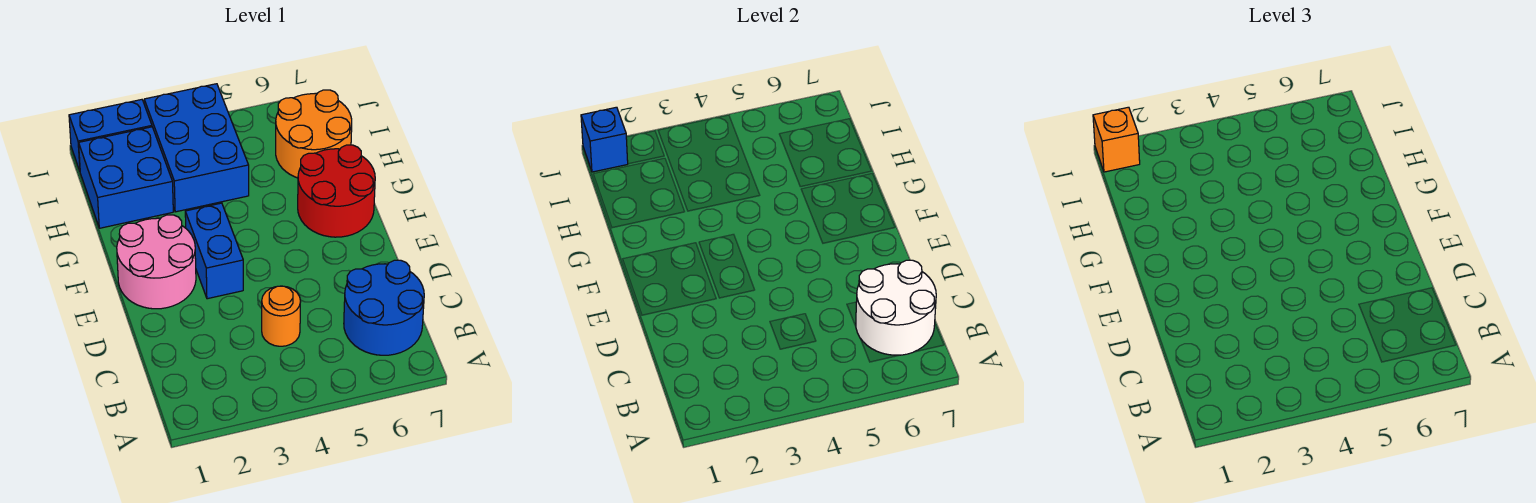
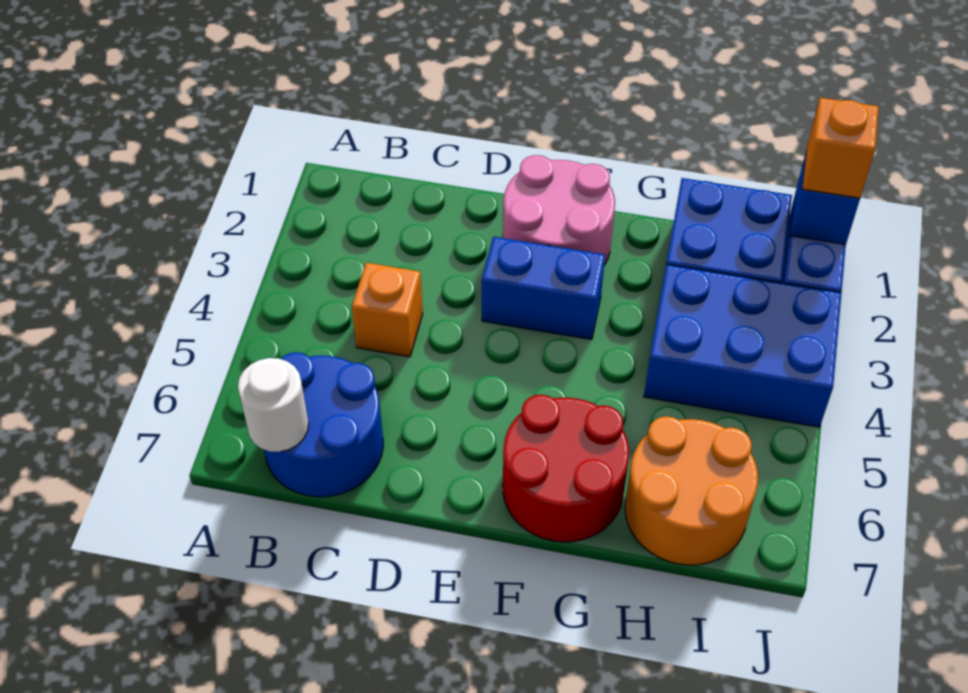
white 2x2 round brick [856,260,936,355] -> white 1x1 round brick [238,358,309,452]
orange 1x1 round brick [262,286,301,346] -> orange 1x1 brick [352,263,423,357]

